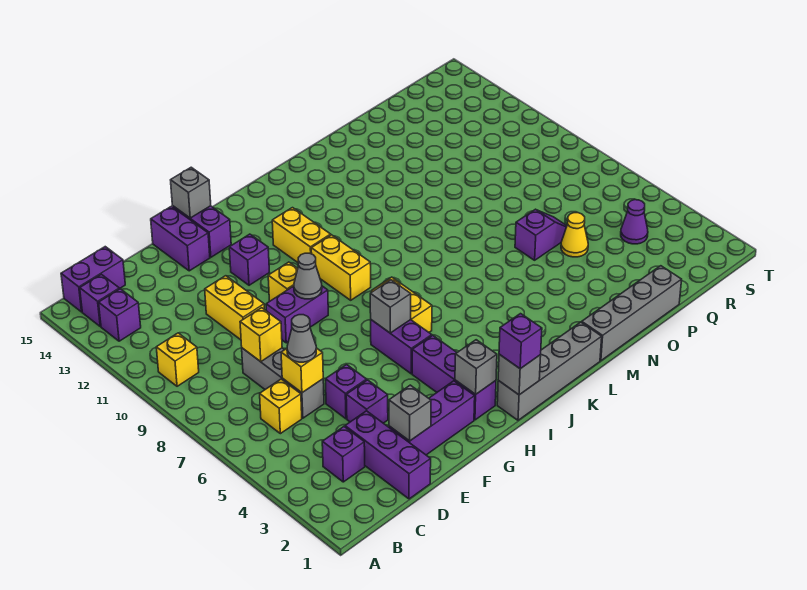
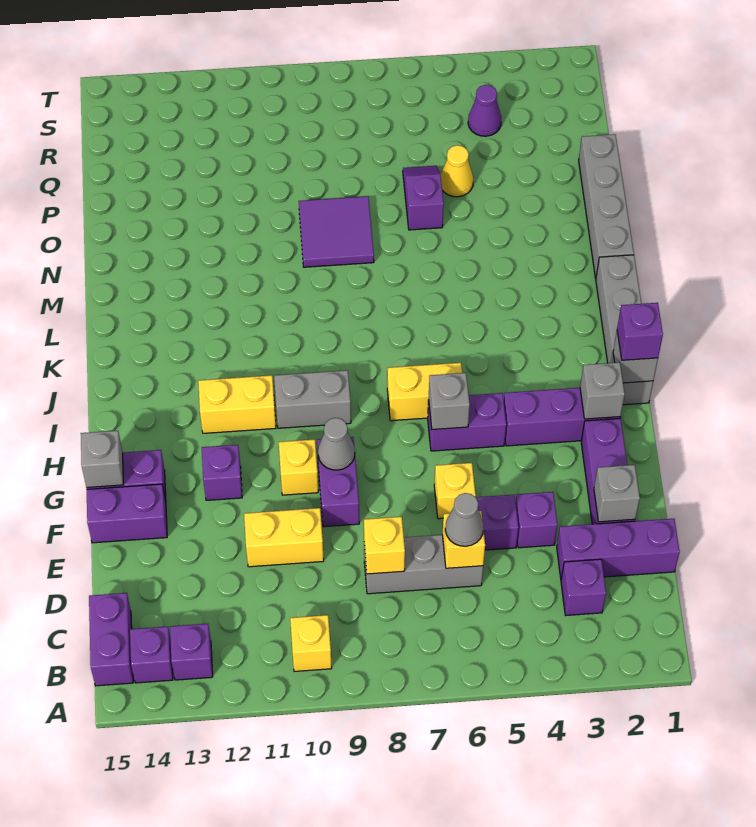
yellow 1x1 brick [260,379,302,434] -> yellow 1x1 brick moved to [434,463,476,519]
yellow 1x2 brick [311,235,371,300] -> grey 1x2 brick [274,370,351,428]
none -> purple 2x2 tile [299,196,374,267]

